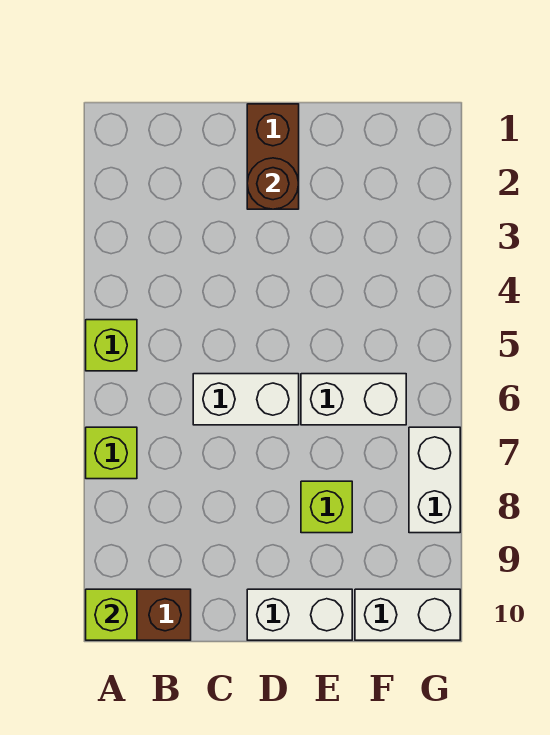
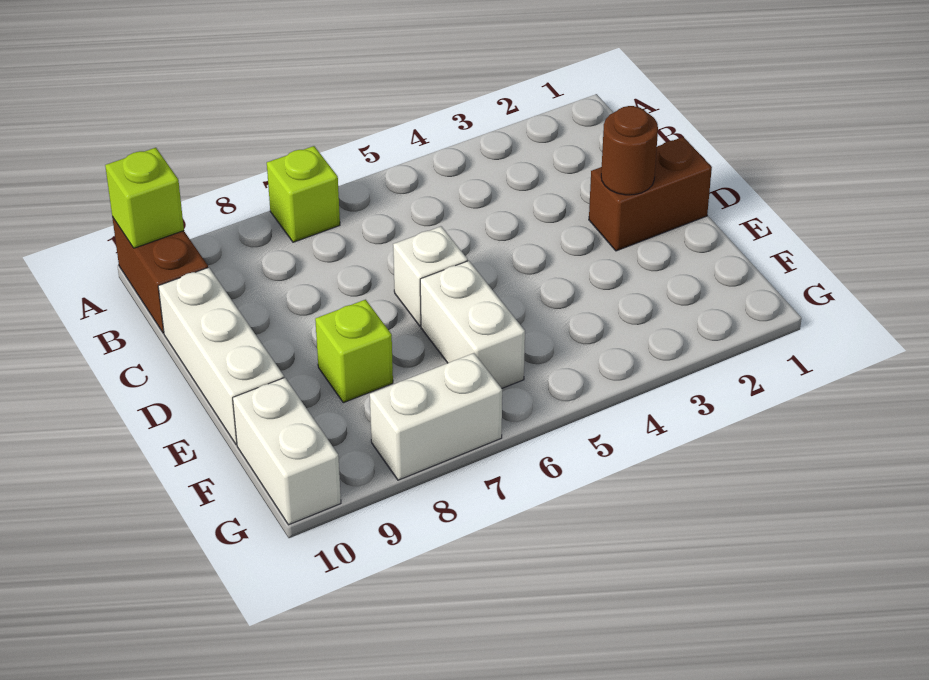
lime 1x1 brick [86,320,137,371] -> none
white 1x2 brick [193,374,299,425] -> white 1x1 brick [393,226,468,326]
white 1x2 brick [247,589,352,640] -> white 1x3 brick [158,267,284,445]

